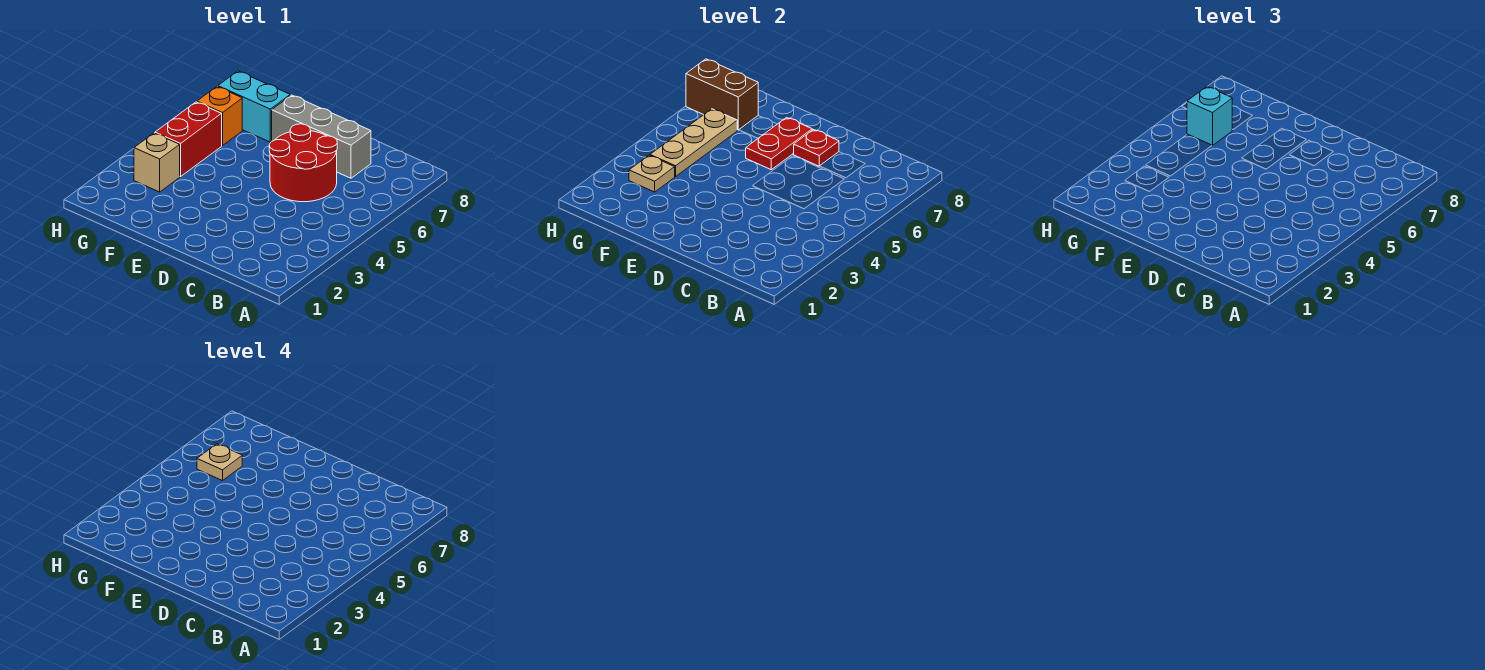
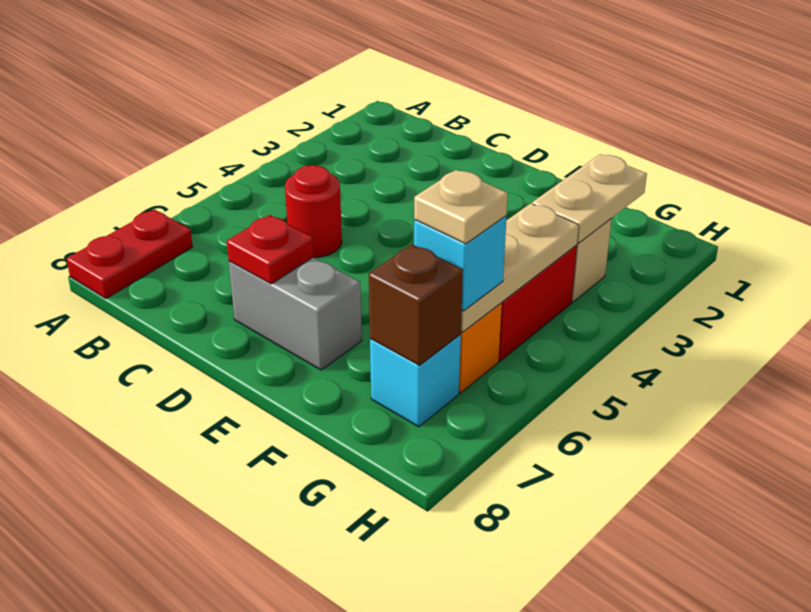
red 2x2 round brick [269,124,337,202] -> red 1x1 round brick [285,165,342,257]
grey 1x3 brick [272,95,371,178] -> grey 1x2 brick [229,257,362,370]
red 1x2 plate [746,117,812,170] -> red 1x2 plate moved to [67,210,193,298]
cyan 1x2 brick [218,71,290,142] -> cyan 1x1 brick [370,335,461,427]
tan 1x1 plate [629,155,675,192] -> tan 1x2 plate [532,154,647,243]
brown 1x2 brick [686,59,758,130] -> brown 1x1 brick [369,244,463,365]

